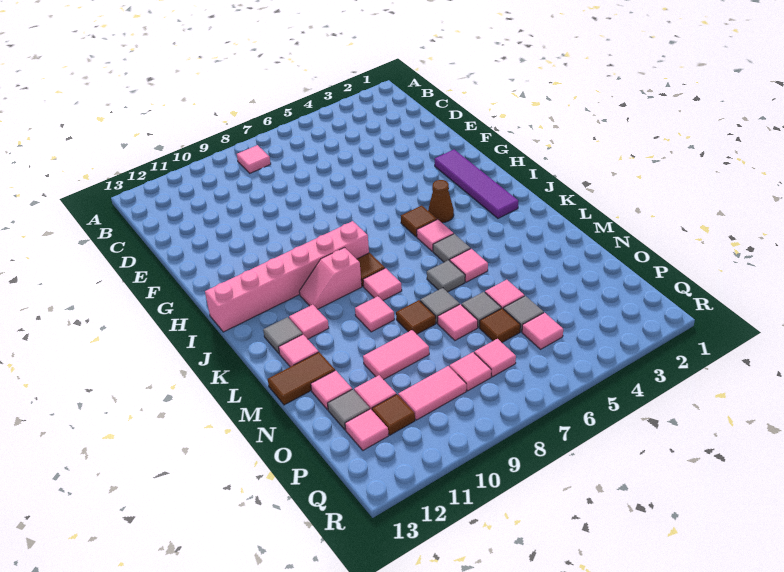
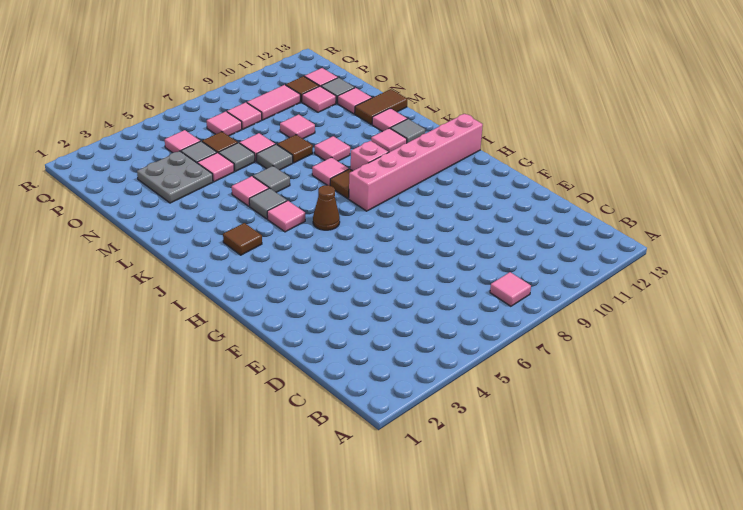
purple 1x4 tile [435,150,518,218] -> none
brown 1x1 cone [428,180,454,223] -> brown 1x1 cone moved to [313,185,340,230]
brown 1x1 tile [401,205,437,237] -> brown 1x1 tile moved to [223,223,262,255]
none -> grey 2x2 plate [137,151,213,203]
pink 1x2 tile [363,330,429,380] -> pink 1x1 tile [280,114,315,139]

